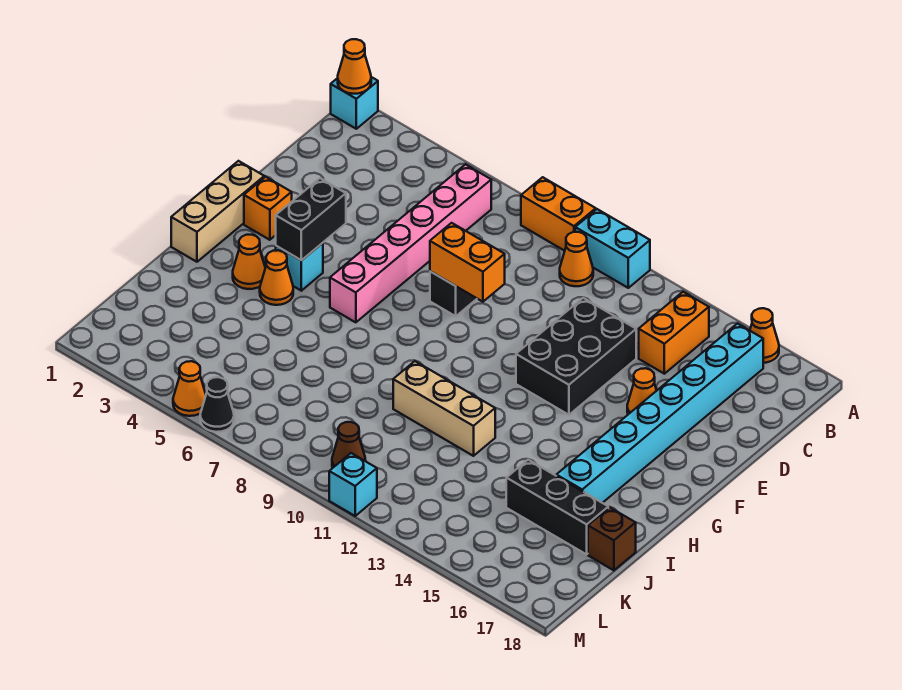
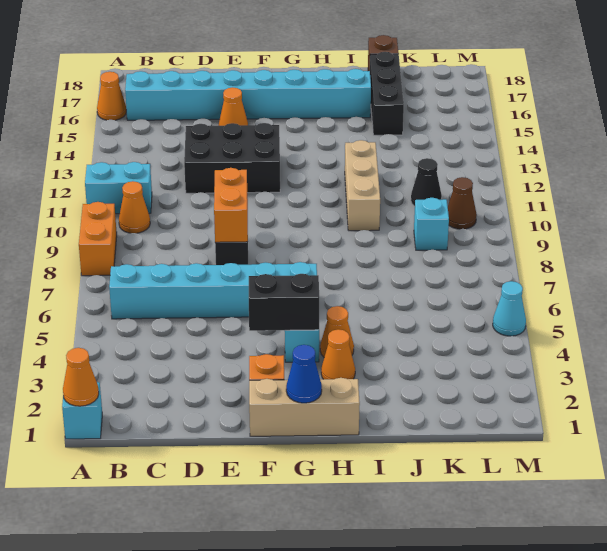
cyan 1x2 brick [575,209,650,288] -> cyan 1x2 brick turned to [85,162,152,214]
pink 1x6 brick [330,164,491,322] -> cyan 1x6 brick [109,262,317,319]
orange 1x2 brick [639,292,709,374] -> none
none -> blue 1x1 cone [286,345,322,403]
orange 1x1 cone [173,361,206,416] -> cyan 1x1 cone [493,281,526,336]
black 1x1 cone [200,377,234,432] -> black 1x1 cone moved to [411,158,442,206]
cyan 1x1 brick [329,453,377,516] -> cyan 1x1 brick moved to [414,198,449,250]

